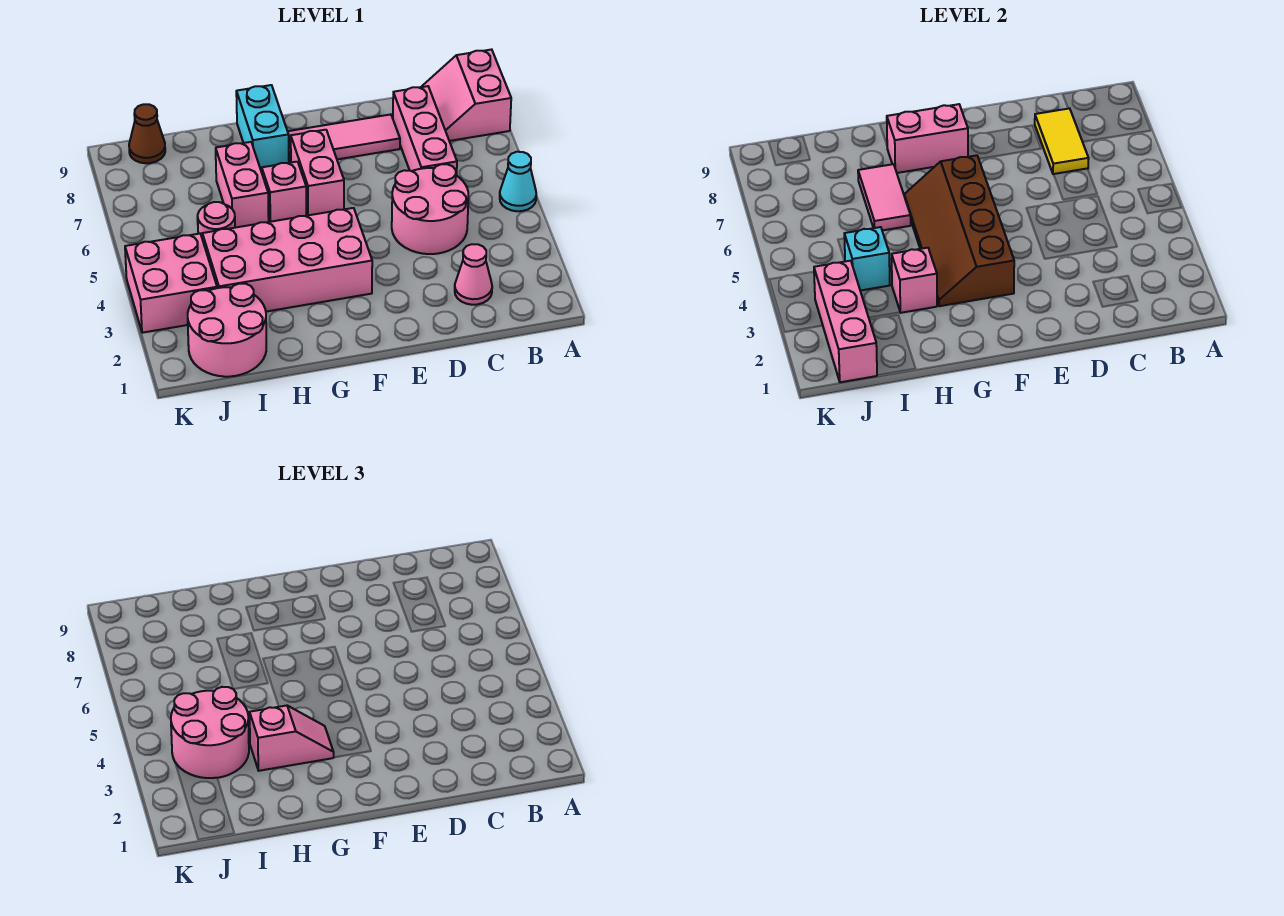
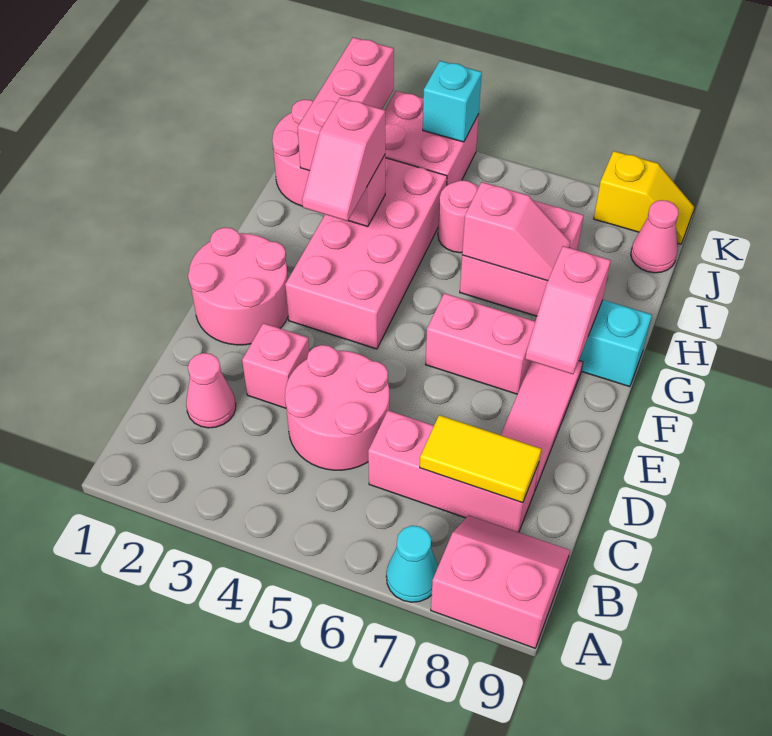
cyan 1x1 cone [500,152,536,211] -> cyan 1x1 cone moved to [386,526,438,602]
brown 2x4 slope [904,155,1014,306] -> none
pink 1x2 brick [887,104,968,173] -> pink 1x2 slope [525,246,611,374]
pink 1x1 brick [262,162,306,222] -> pink 1x1 brick moved to [242,323,309,408]
pink 1x2 brick [216,142,269,228] -> pink 2x2 brick [460,201,584,316]
pink 1x2 tile [858,164,911,230] -> pink 1x2 slope [462,182,570,281]
pink 2x2 round brick [171,687,249,778] -> pink 2x2 round brick moved to [188,227,288,345]
cyan 1x1 brick [844,227,890,291] -> cyan 1x1 brick moved to [423,61,482,142]
pink 1x3 brick [814,261,877,382] -> pink 1x3 brick turned to [297,37,394,171]
brown 1x1 cone [129,104,165,163] -> pink 1x1 cone [631,200,678,273]
none -> yellow 1x2 slope [594,151,694,244]

